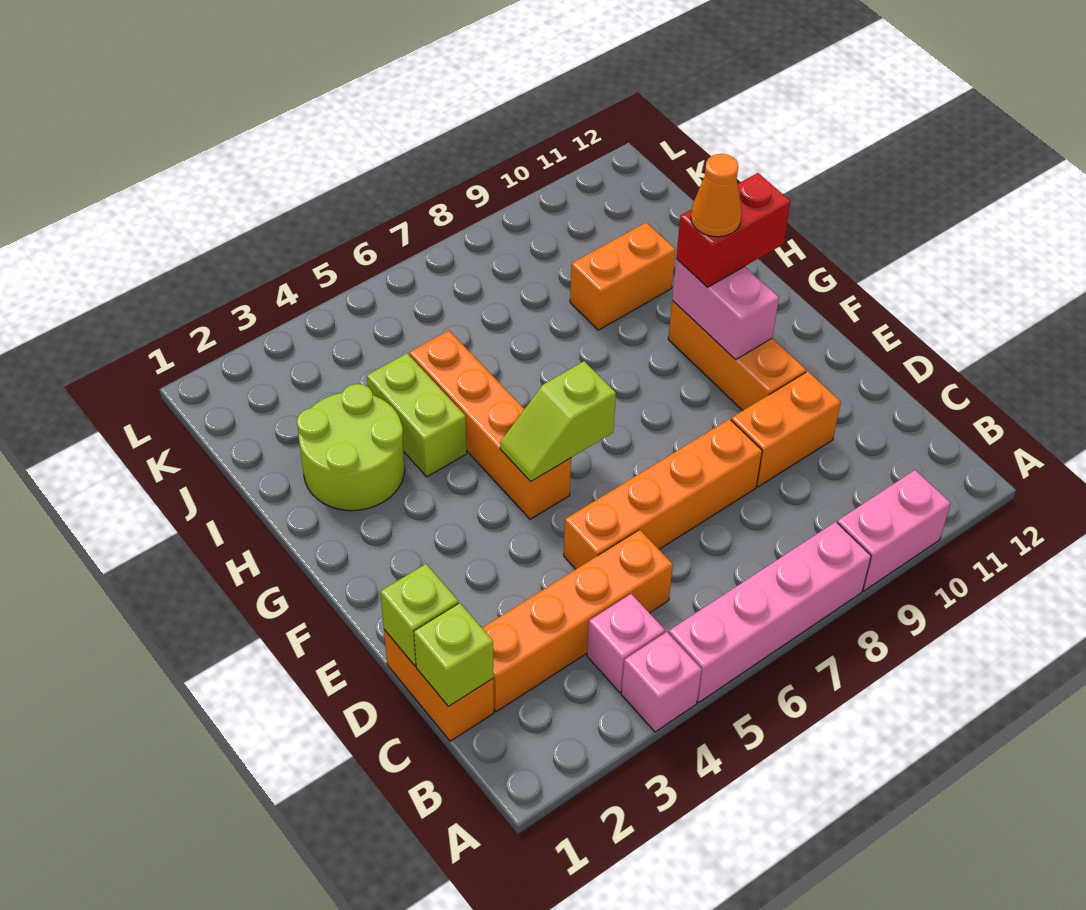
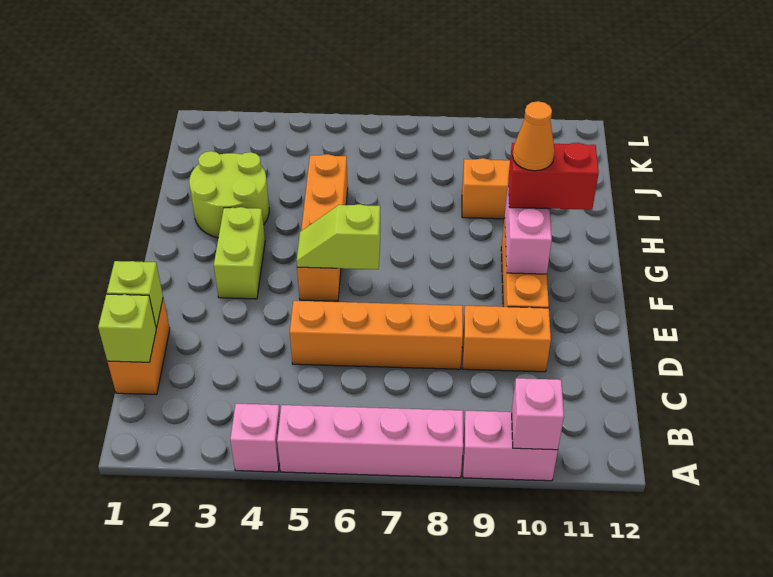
pink 1x1 brick [587,594,665,692] -> pink 1x1 brick moved to [512,378,564,450]
orange 1x4 brick [482,530,673,712] -> none
lime 1x2 brick [367,353,467,477] -> lime 1x2 brick moved to [214,207,265,299]

